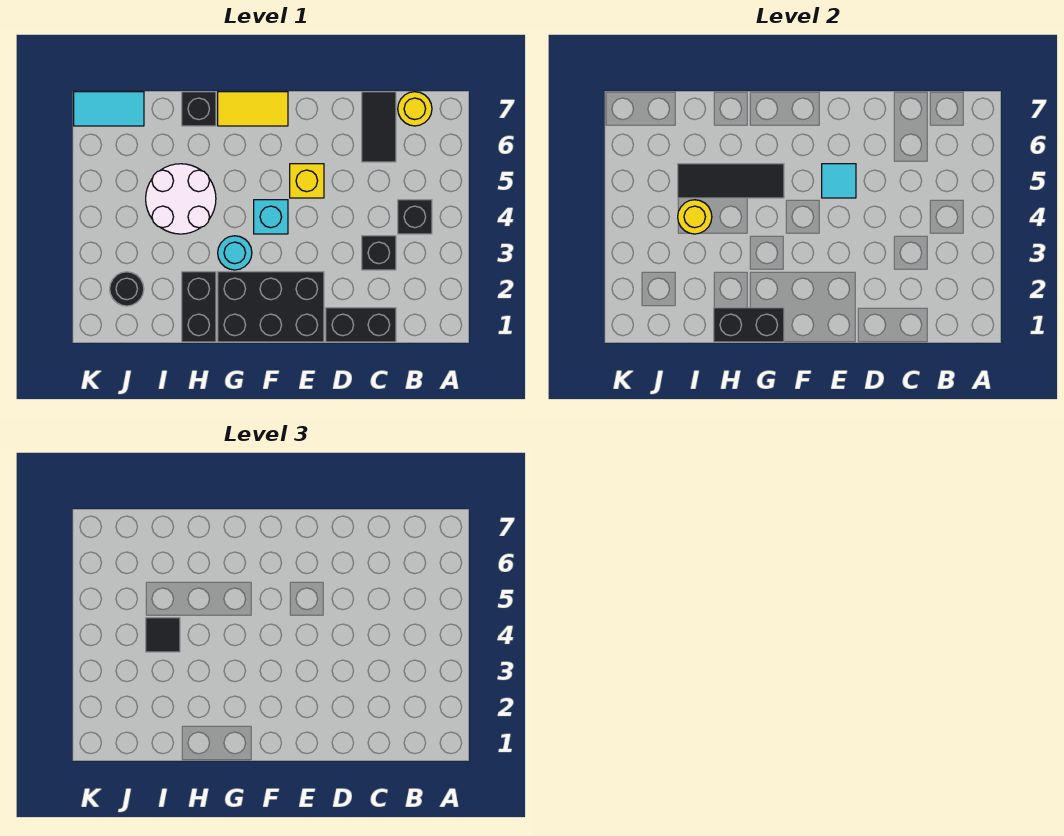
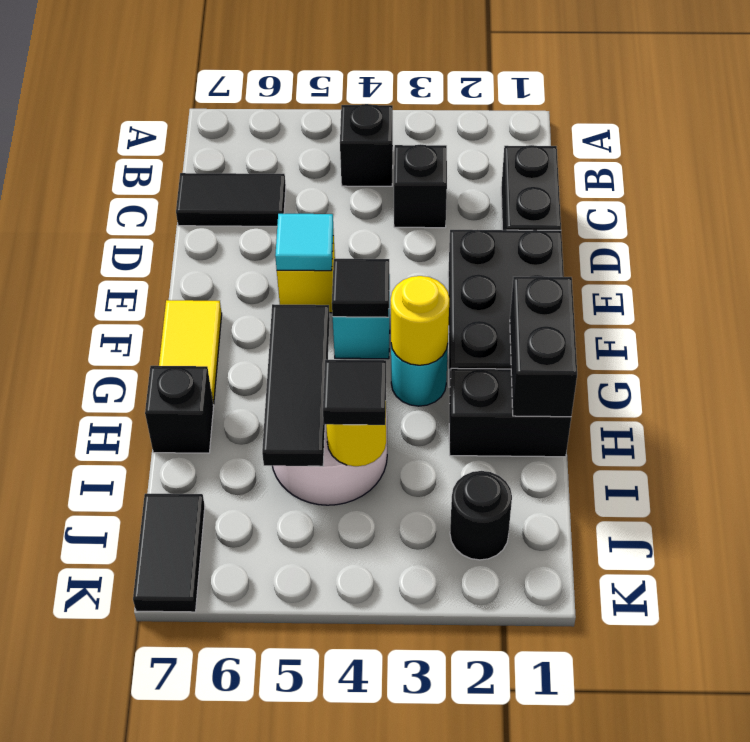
yellow 1x1 round brick [398,92,432,126] -> yellow 1x1 round brick moved to [391,276,449,365]
none -> black 1x1 tile [332,259,389,317]
cyan 1x2 tile [74,92,144,126] -> black 1x2 tile [133,494,205,612]

